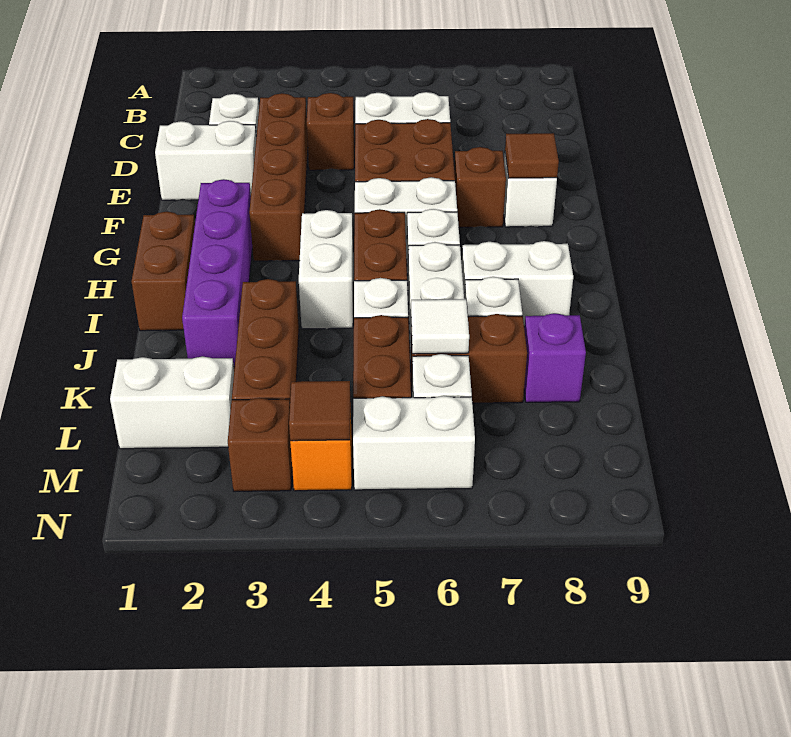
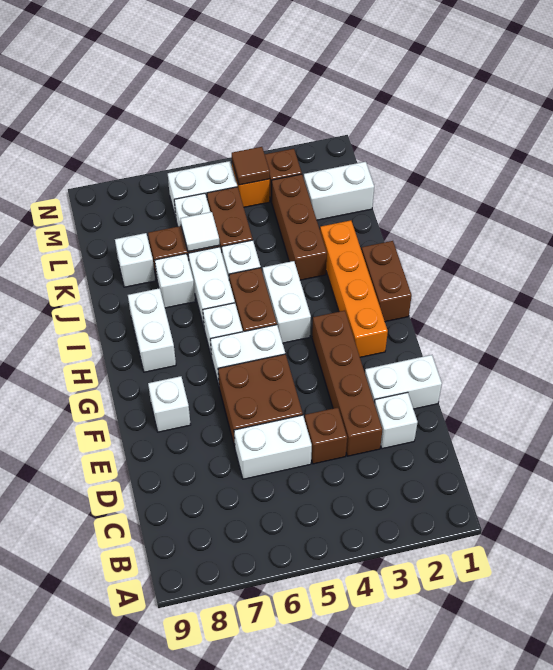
brown 1x1 brick [454,147,506,227] -> none
brown 1x1 tile [505,133,559,178] -> none
purple 1x4 brick [182,179,252,367] -> orange 1x4 brick [320,220,388,357]
white 1x2 brick [462,241,573,326] -> white 1x2 brick turned to [128,288,176,372]
purple 1x1 brick [524,313,586,402] -> white 1x1 brick [115,233,155,287]

